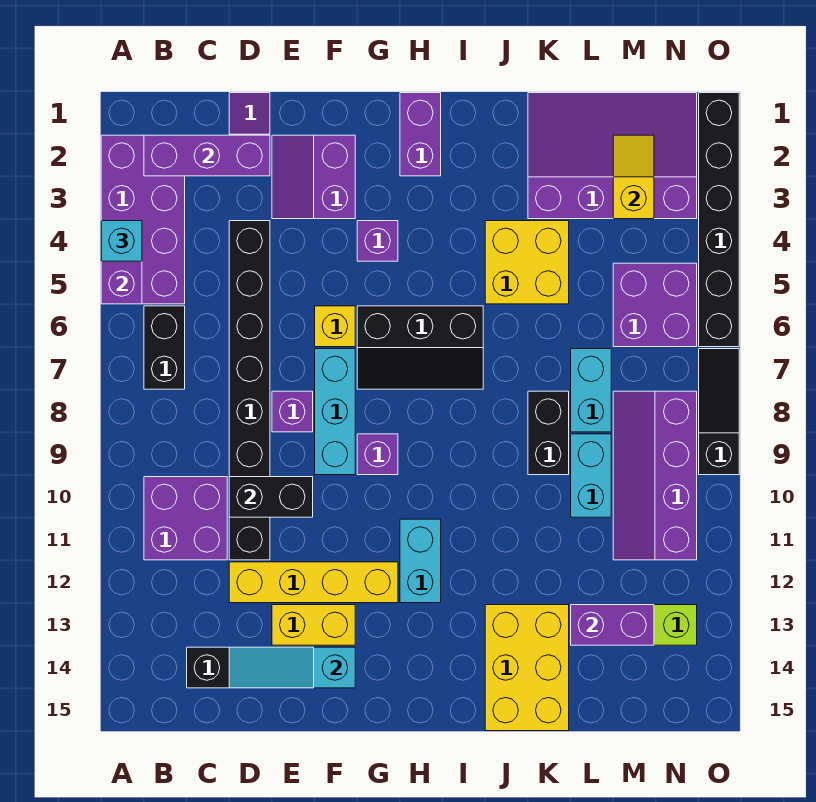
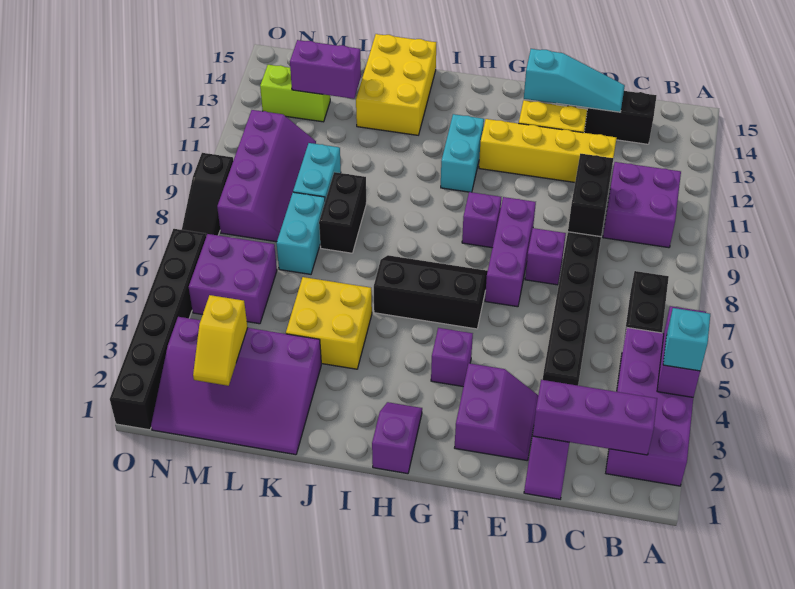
black 1x2 brick [229,477,313,517] -> black 1x2 brick turned to [568,154,613,237]
yellow 1x1 brick [315,306,355,347] -> none
cyan 1x3 brick [315,349,355,475] -> purple 1x3 brick [485,197,536,307]
purple 1x2 brick [400,93,441,176] -> purple 1x2 slope [372,402,422,474]

